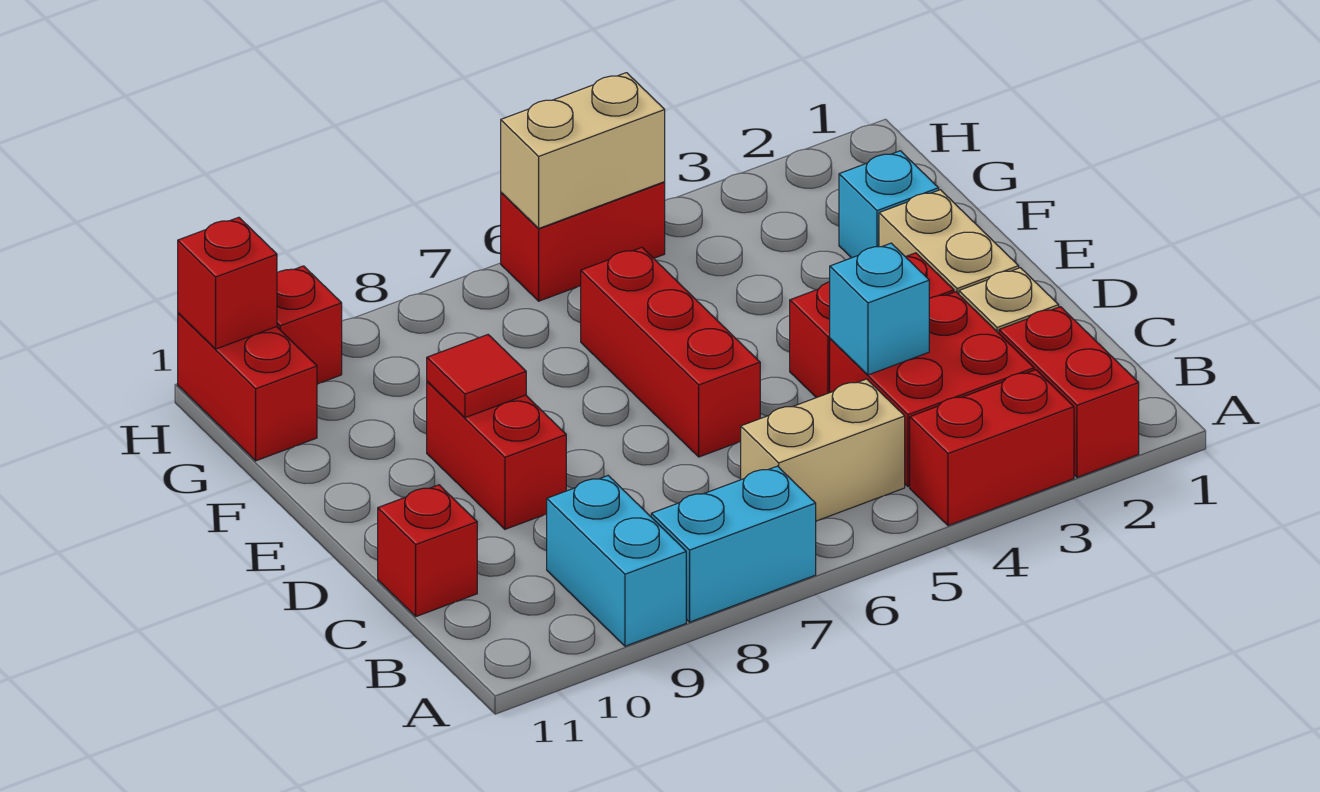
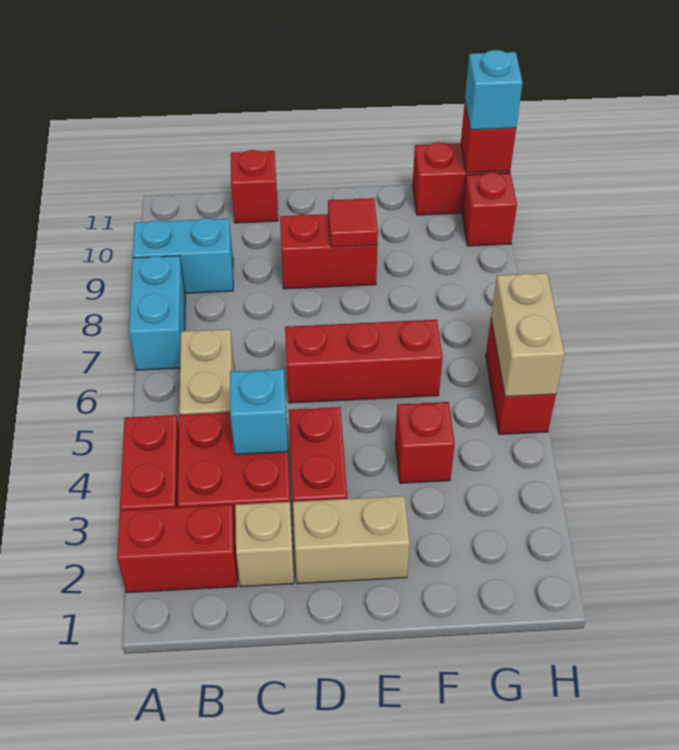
cyan 1x1 brick [839,151,939,258] -> cyan 1x1 brick moved to [465,50,523,130]
none -> red 1x1 brick [395,402,455,483]

